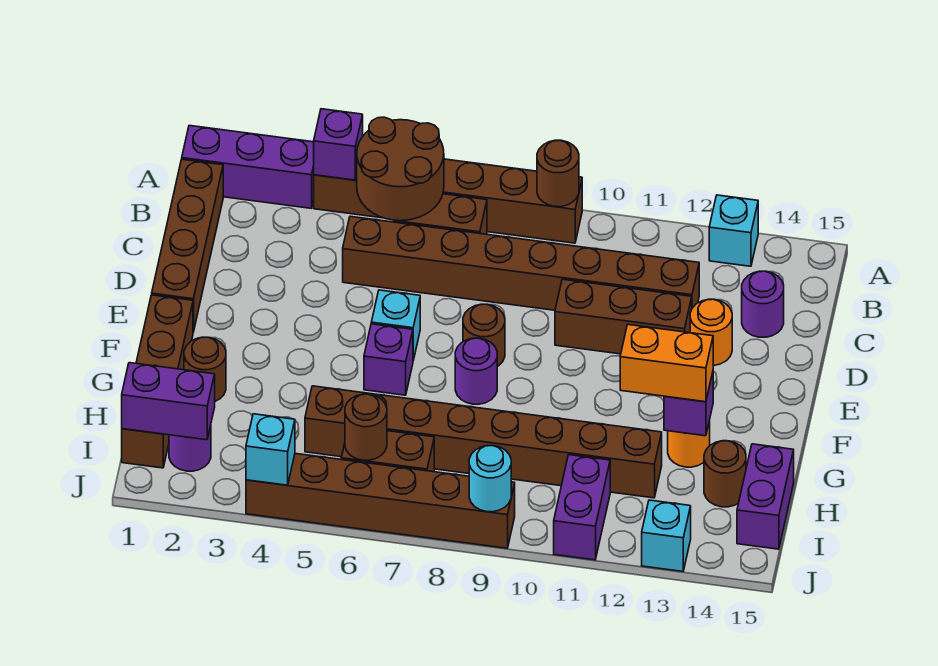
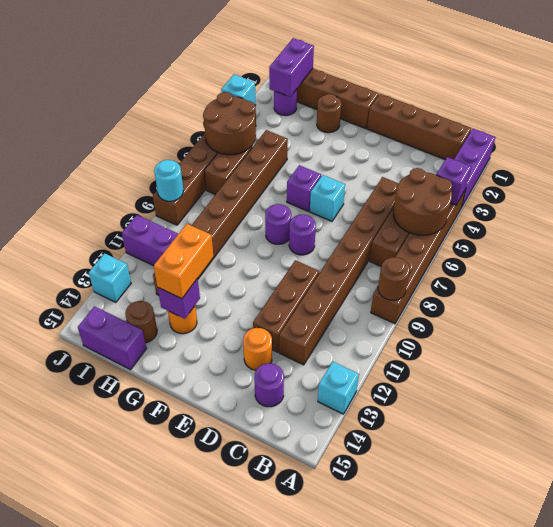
brown 1x1 round brick [463,304,505,367] -> purple 1x1 round brick [289,215,316,255]
brown 1x1 round brick [345,394,387,460] -> brown 2x2 round brick [203,92,256,155]

